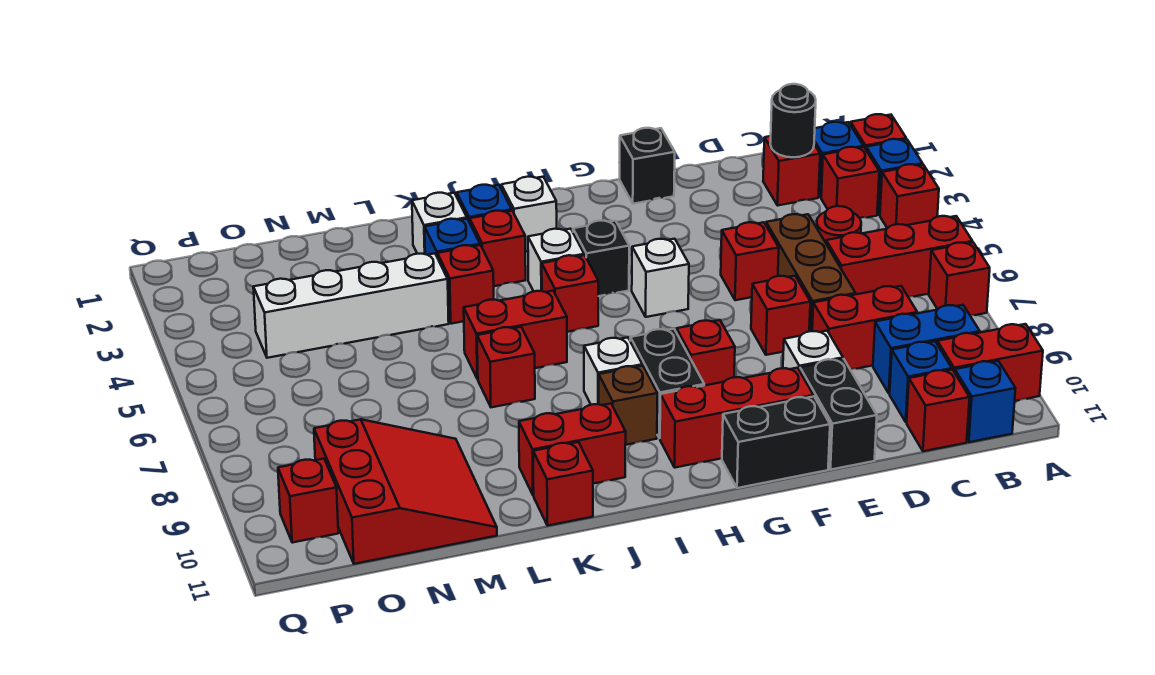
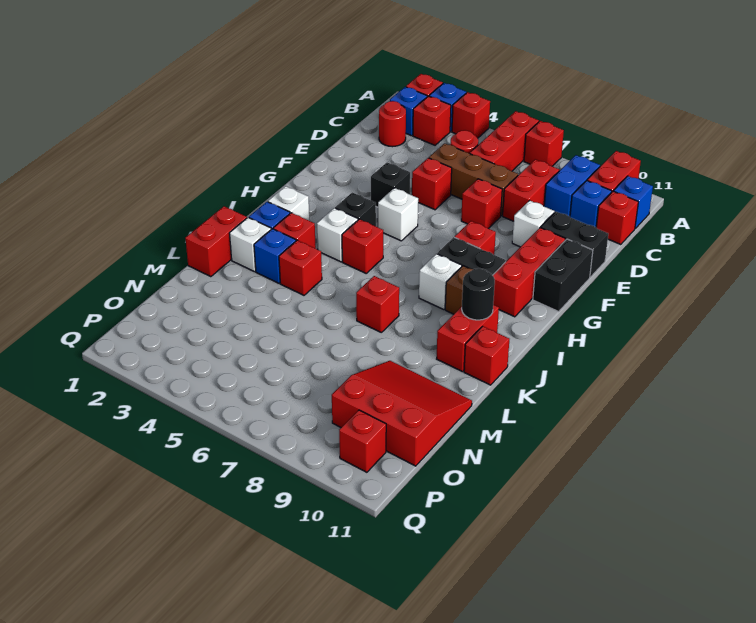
red 1x1 brick [763,136,820,206] -> red 1x1 round brick [379,101,406,147]
black 1x1 round brick [770,84,816,157] -> black 1x1 round brick moved to [462,268,495,320]
black 1x1 brick [620,128,675,204] -> black 1x1 brick moved to [371,162,410,207]
red 1x2 brick [464,291,567,379] -> red 1x2 brick moved to [185,206,247,277]
white 1x4 brick [253,253,449,358] -> none

